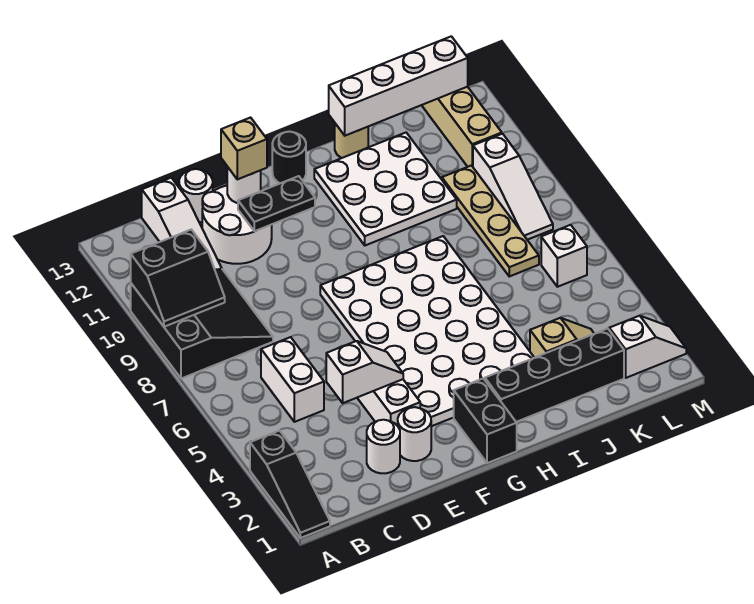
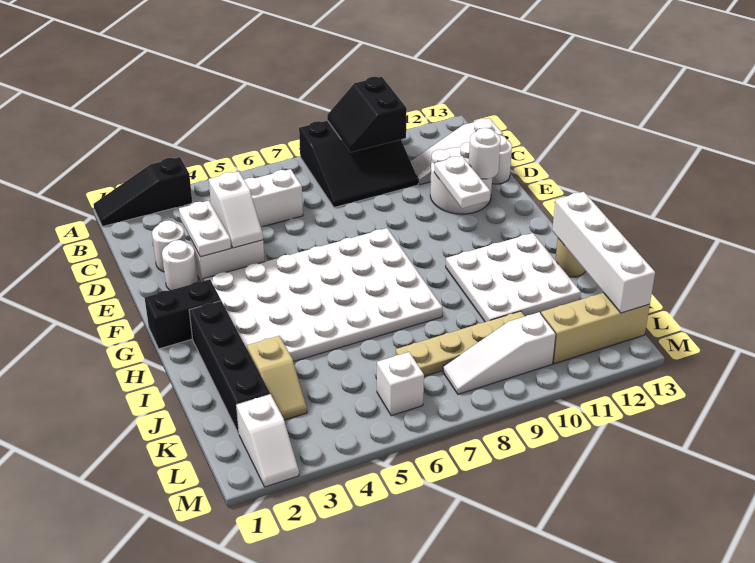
none -> white 1x2 plate [179,201,231,257]
black 1x2 plate [238,176,315,231] -> white 1x2 plate [434,156,490,208]
tan 1x1 brick [221,118,267,179] -> none
black 1x1 round brick [272,132,306,183] -> none

